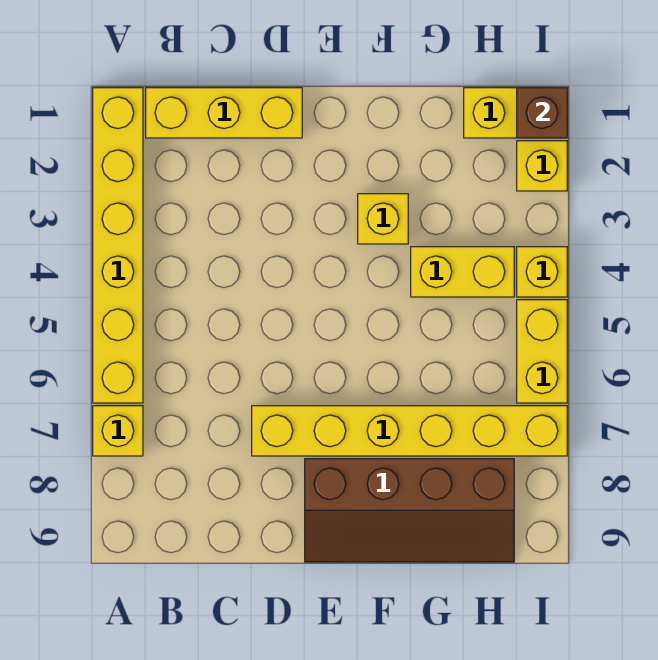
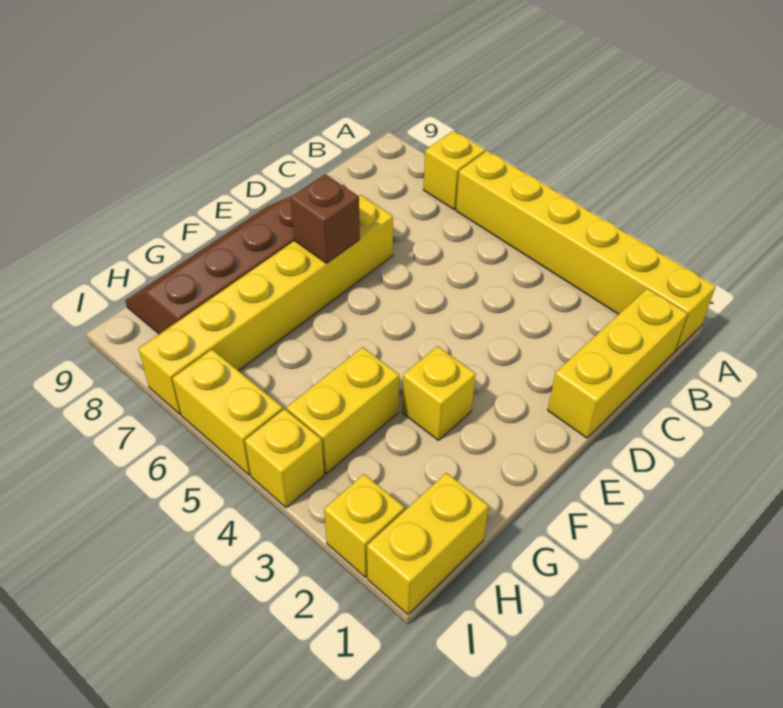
brown 1x1 brick [517,88,567,138] -> brown 1x1 brick moved to [290,174,360,263]

